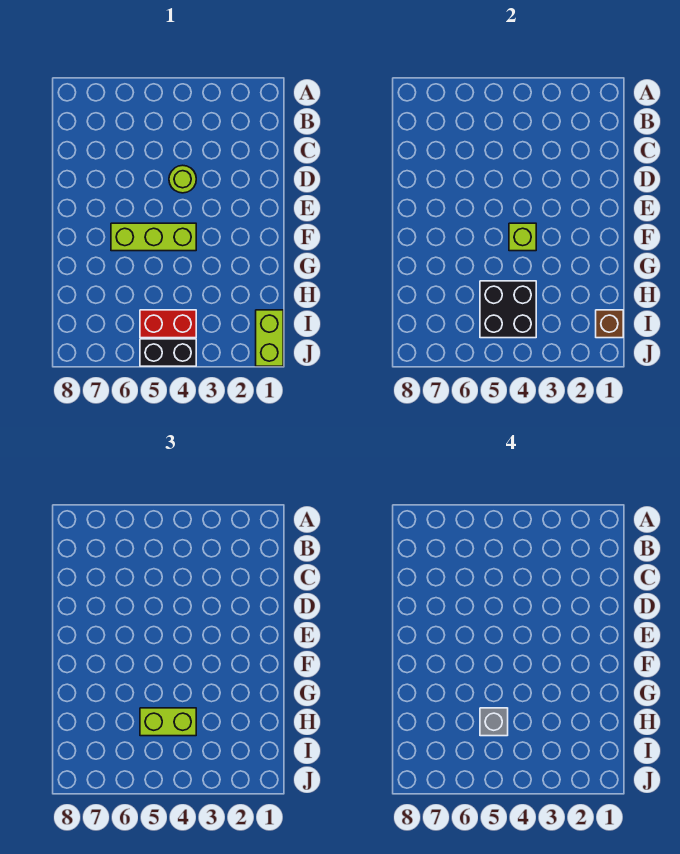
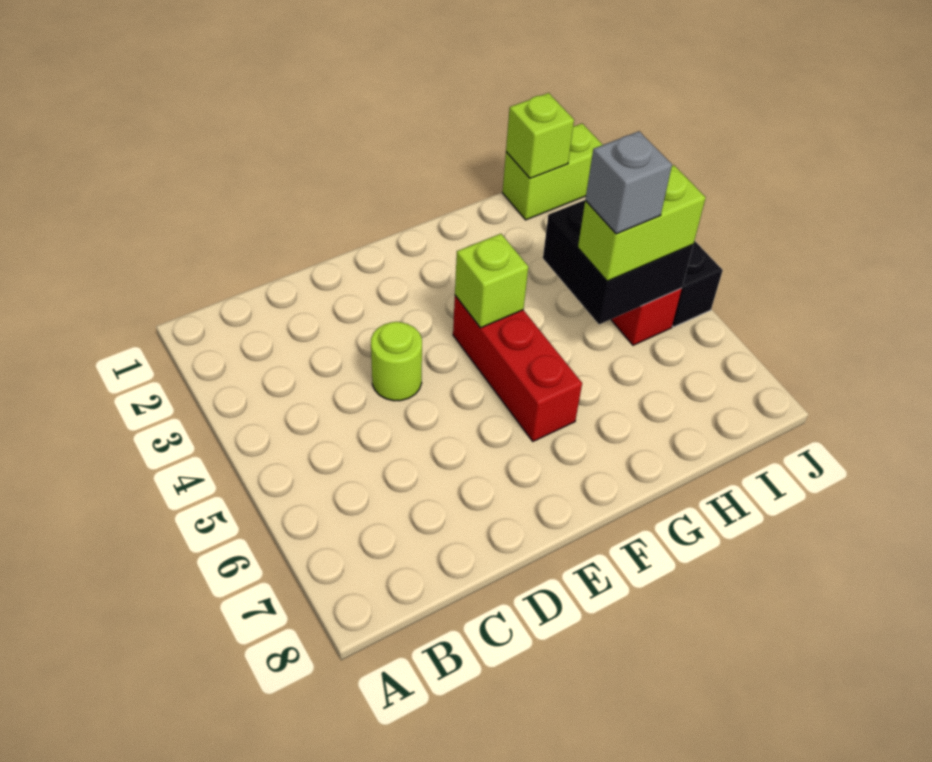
lime 1x3 brick [111,223,196,251] -> red 1x3 brick [453,296,582,441]
lime 1x2 brick [140,708,196,736] -> lime 1x2 brick turned to [578,165,706,281]
brown 1x1 brick [596,310,623,338] -> lime 1x1 brick [506,93,574,178]

